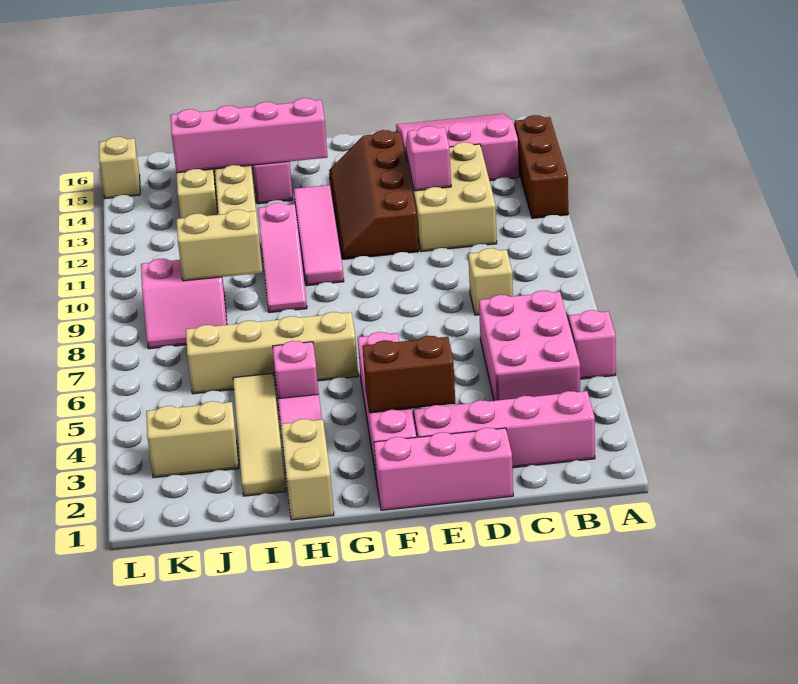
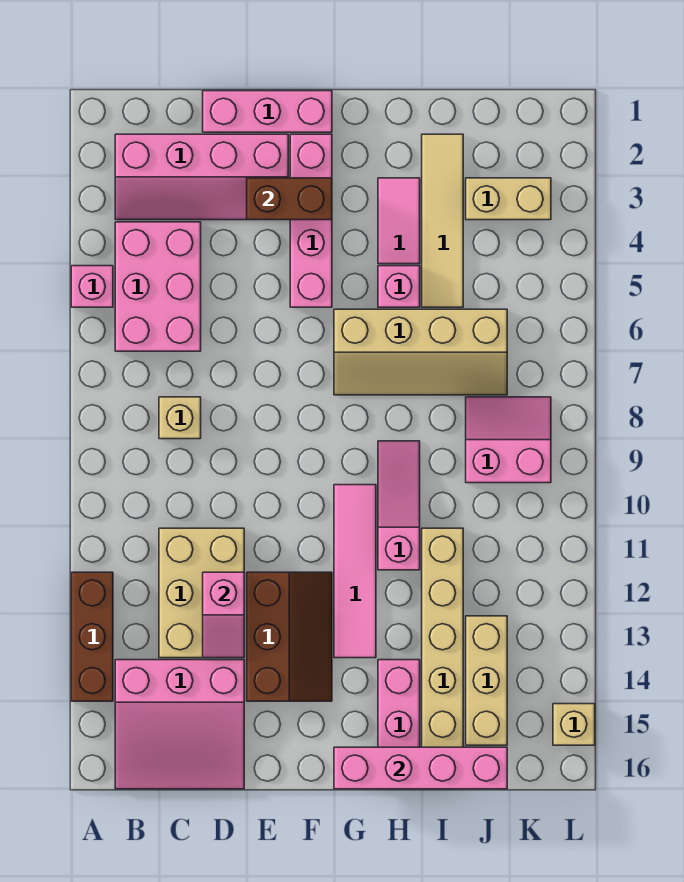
brown 2x4 slope [329,130,419,259] -> brown 2x3 slope [247,572,332,701]
pink 1x4 brick [170,98,328,173] -> pink 1x4 brick moved to [334,747,507,789]
tan 1x2 brick [281,419,334,520] -> none
tan 1x2 brick [176,209,263,281] -> none

